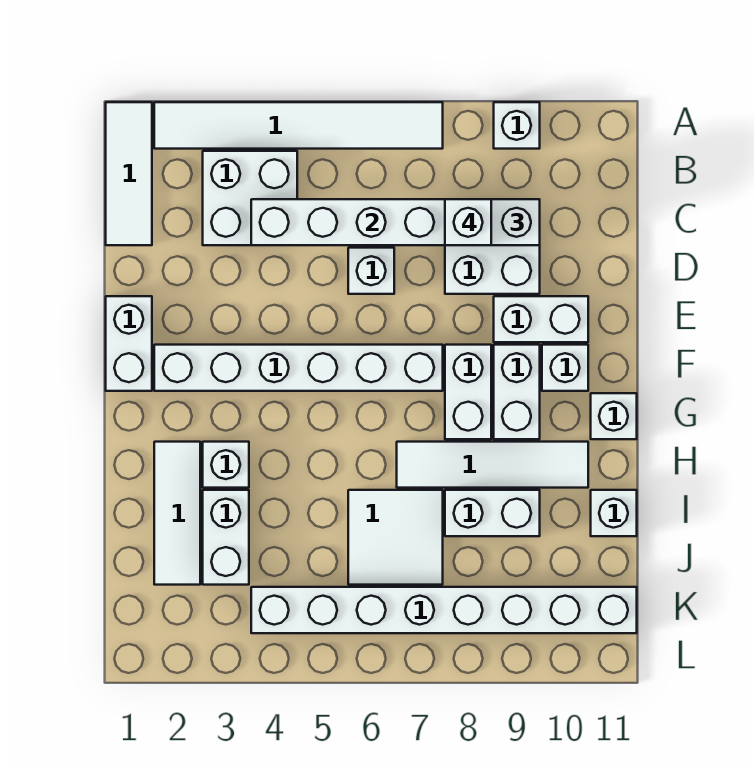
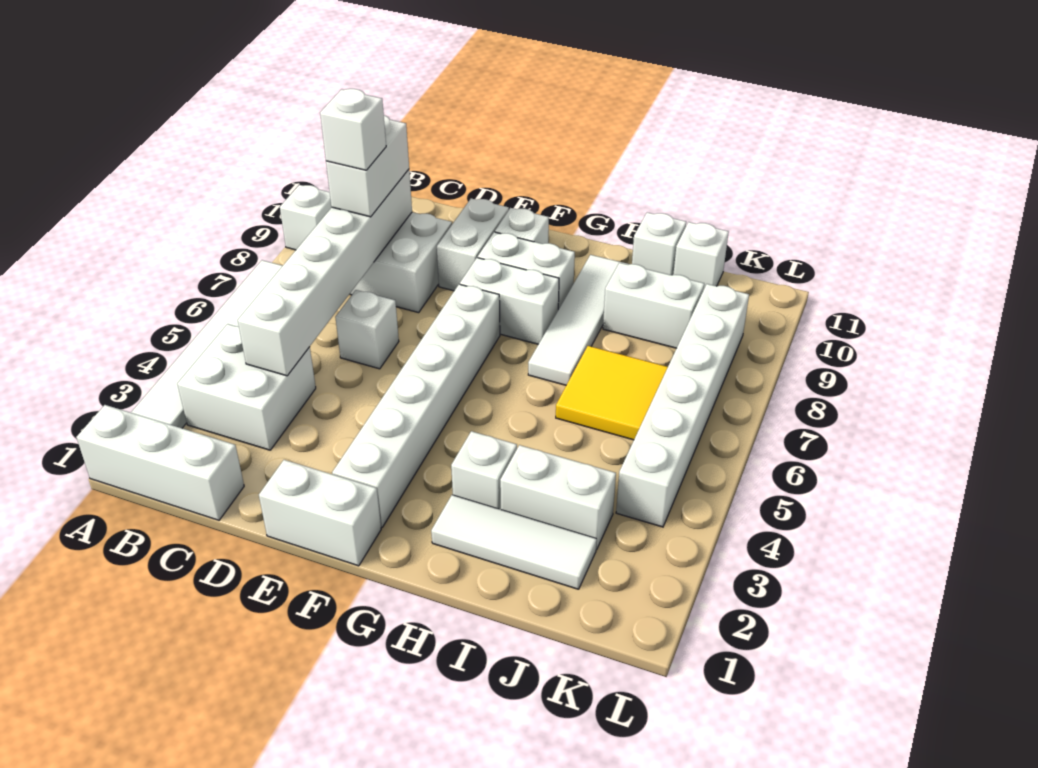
white 1x3 tile [106,102,152,245] -> white 1x3 brick [76,405,244,520]
white 1x1 brick [591,393,637,439] -> white 1x1 brick moved to [673,222,729,288]
white 2x2 tile [348,490,443,585] -> yellow 2x2 tile [556,346,668,440]
white 1x2 brick [445,490,540,536] -> white 1x2 brick turned to [603,263,704,348]
white 1x8 brick [251,587,637,633] -> white 1x6 brick [616,284,749,527]

